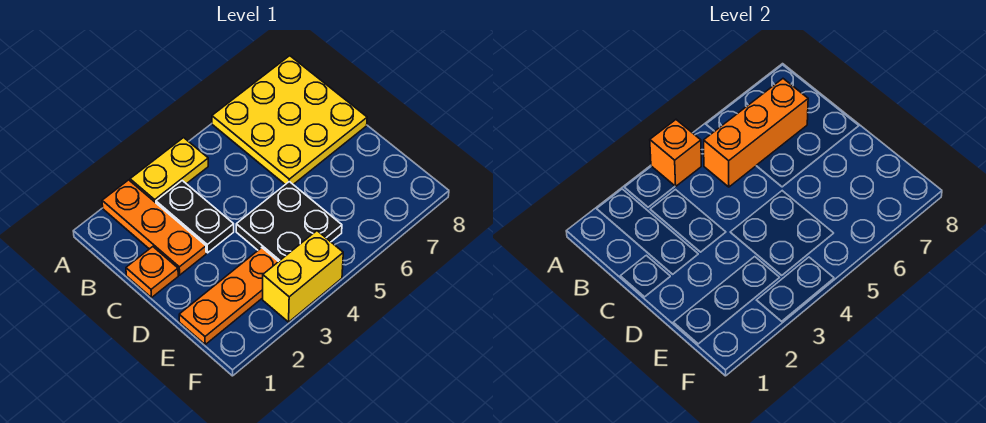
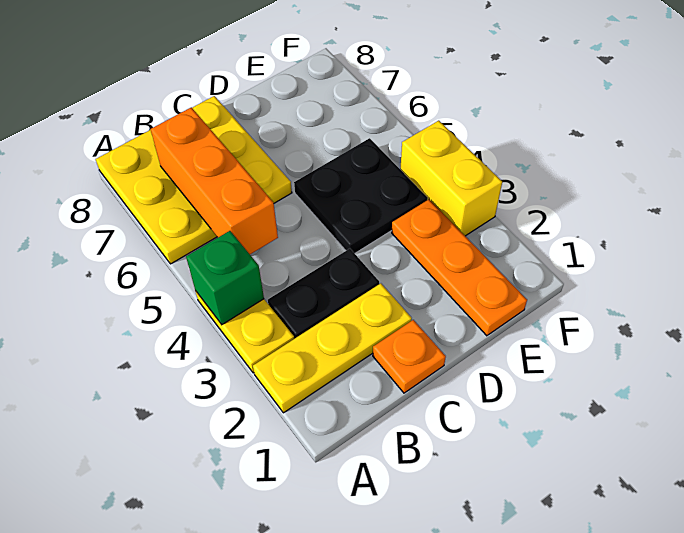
orange 1x3 plate [102,180,206,275] -> yellow 1x3 plate [253,283,412,413]
orange 1x1 brick [650,120,701,186] -> green 1x1 brick [186,231,264,325]

